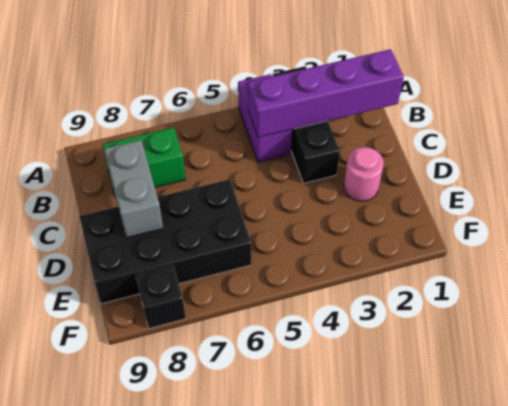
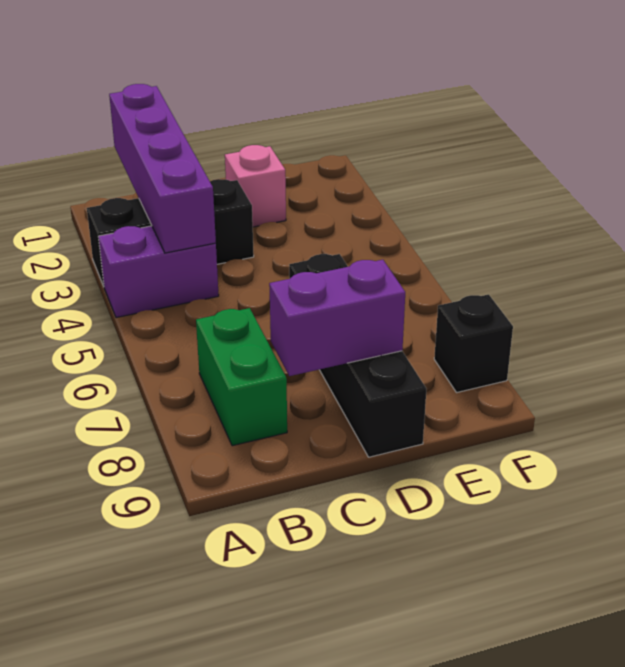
grey 1x2 brick [104,140,163,238] -> purple 1x2 brick [269,260,405,376]
pink 1x1 round brick [344,147,384,201] -> pink 1x1 brick [225,145,286,227]
black 2x4 brick [79,179,251,304] -> black 1x4 brick [289,254,426,457]

